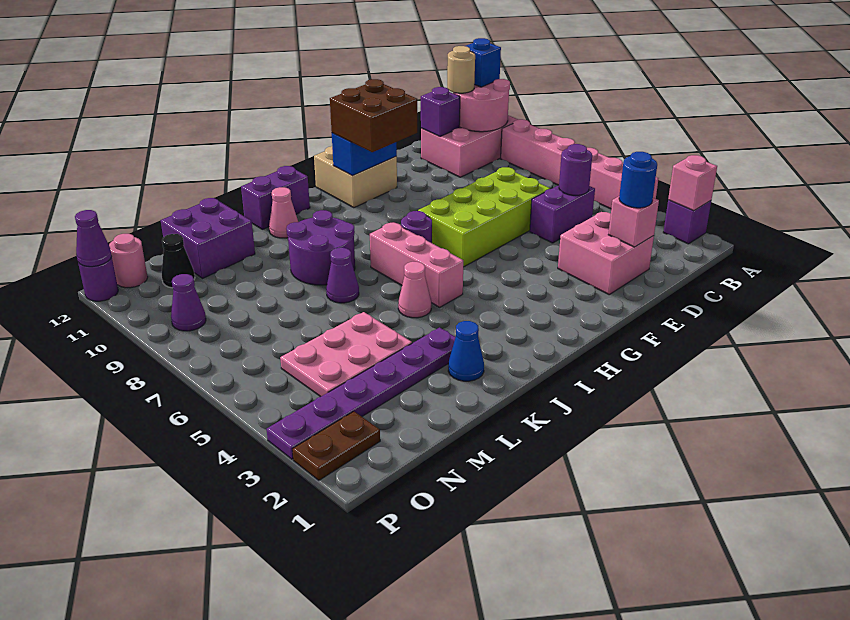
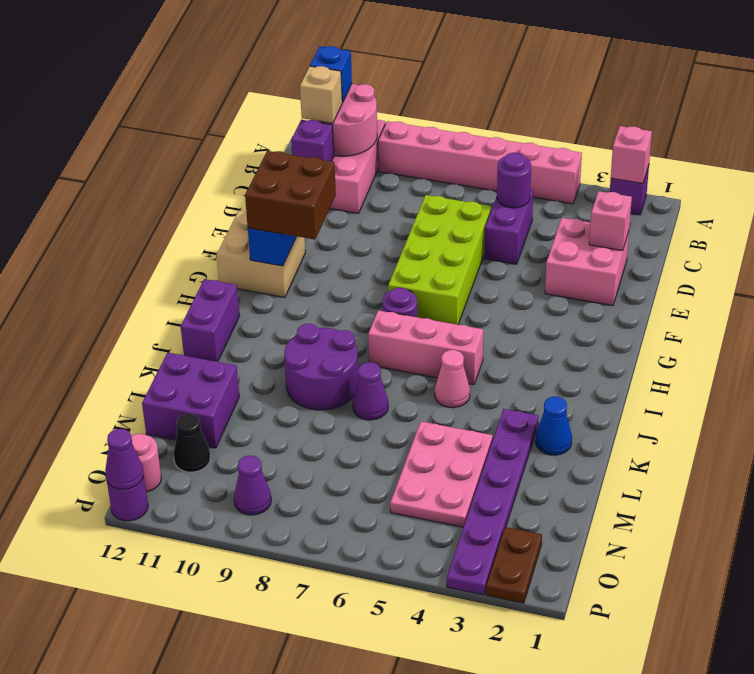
tan 1x1 round brick [447,46,475,93] -> tan 1x1 brick [300,66,343,123]
blue 1x1 round brick [619,152,657,208] -> none
pink 1x1 cone [269,187,298,238] -> none

